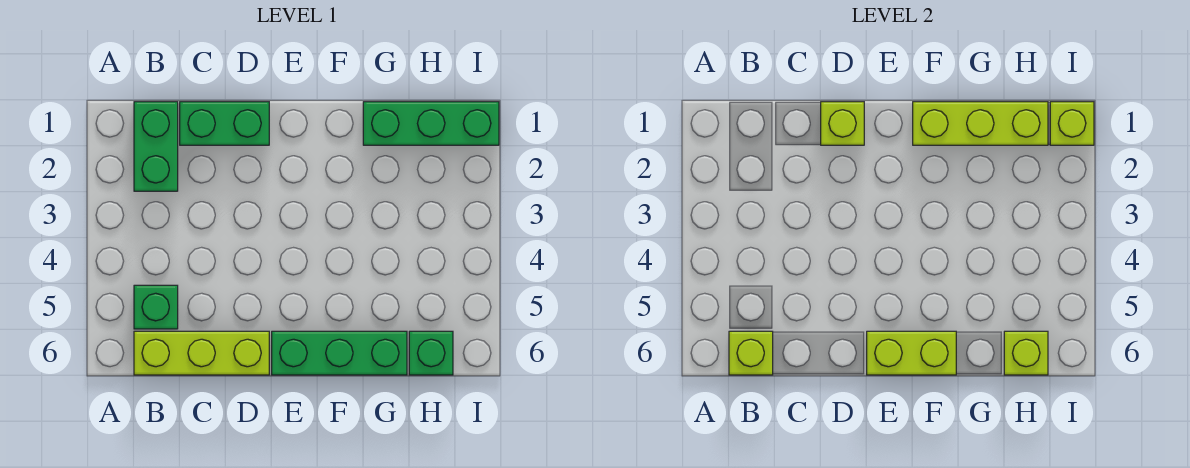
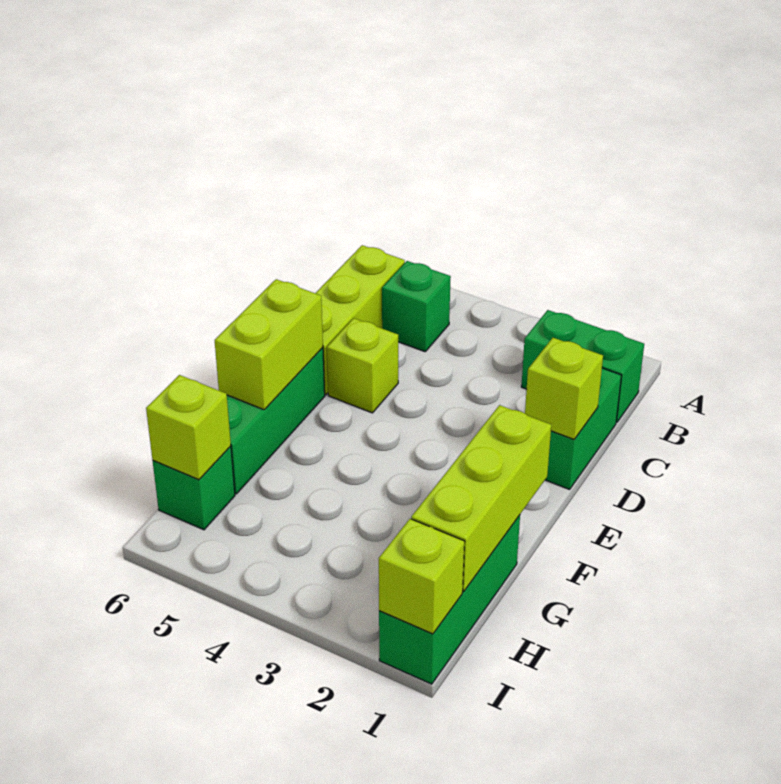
lime 1x1 brick [729,331,773,375] -> lime 1x1 brick moved to [327,318,398,413]

